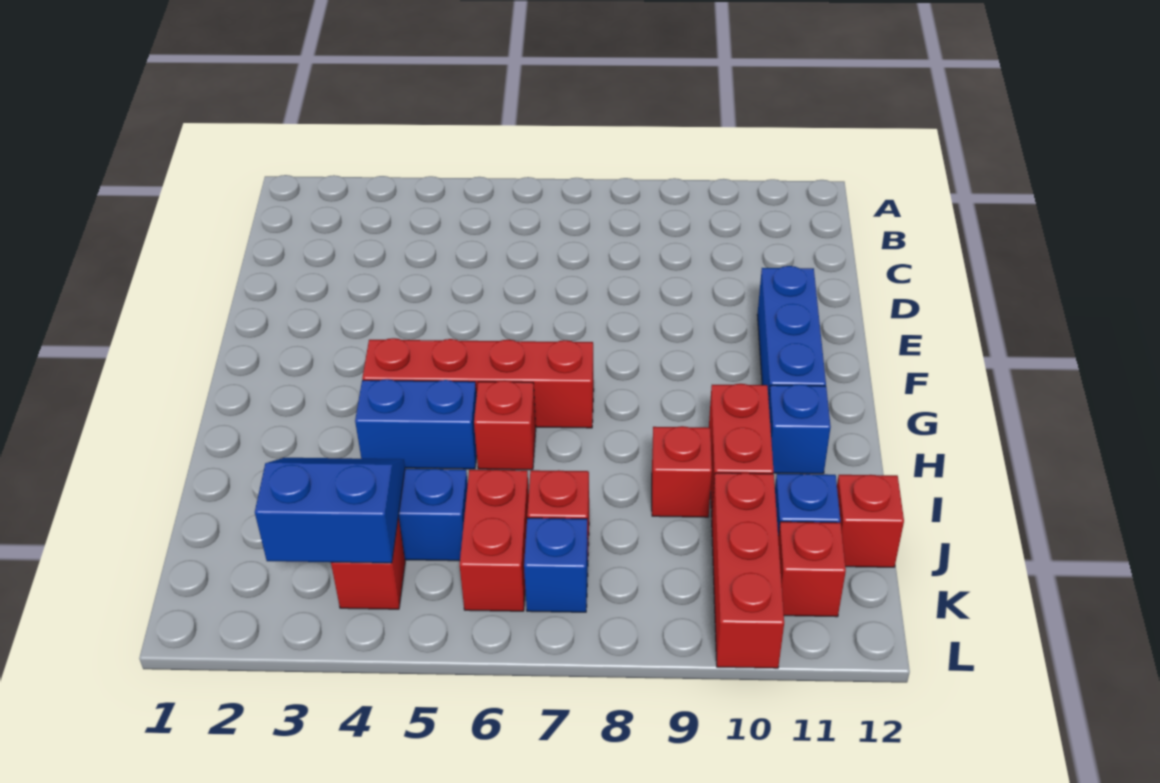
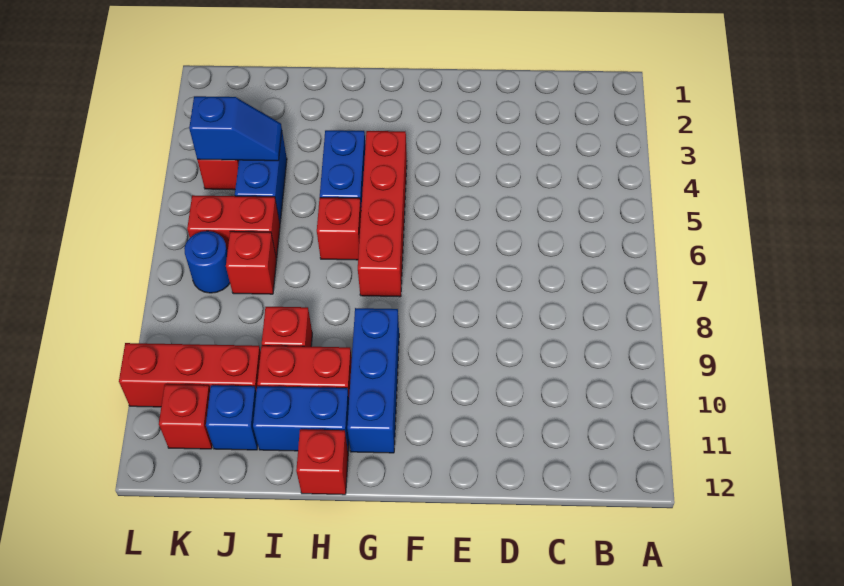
blue 1x3 brick [757,266,826,399] -> blue 1x3 brick turned to [347,308,399,453]
blue 1x1 brick [769,384,831,474] -> blue 1x2 brick [253,386,349,451]
blue 2x2 slope [255,458,405,563] -> blue 1x2 slope [189,96,282,161]
red 1x1 brick [837,475,904,567] -> red 1x1 brick moved to [296,429,348,495]
blue 1x1 brick [524,518,588,612] -> blue 1x1 round brick [184,231,230,293]

